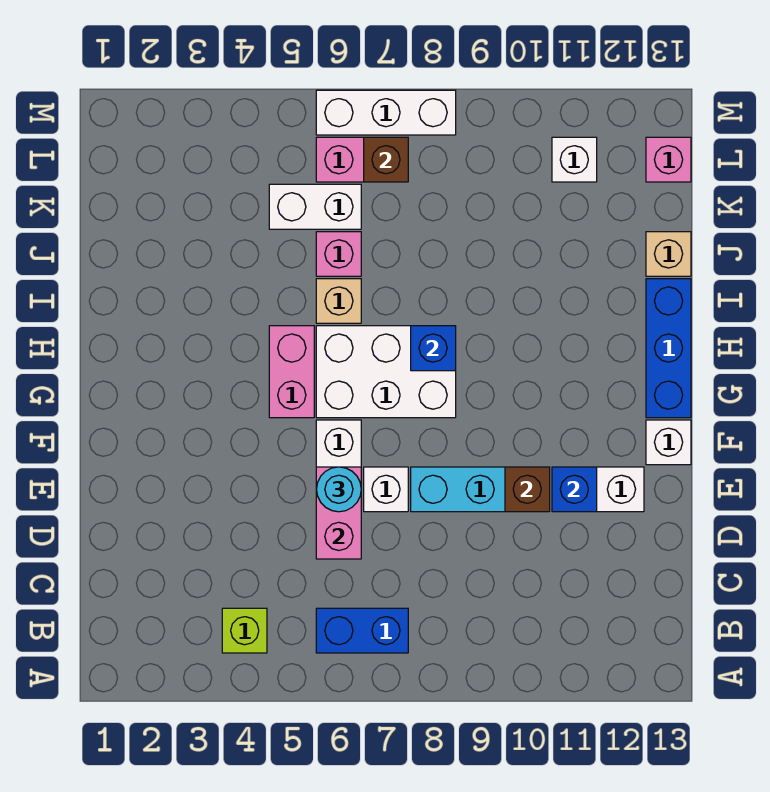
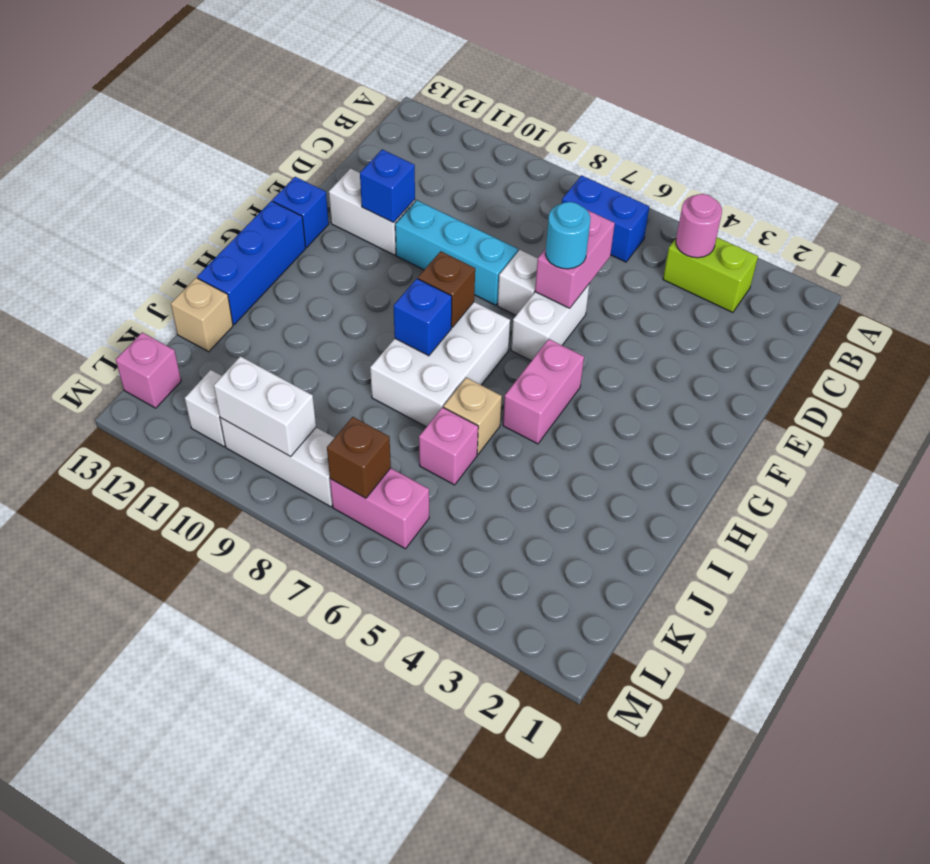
lime 1x1 brick [222,608,267,653] -> lime 1x2 brick [663,237,758,313]
none -> pink 1x1 round brick [676,194,722,258]
brown 1x1 brick [505,467,550,512] -> brown 1x1 brick moved to [418,251,475,327]
white 1x1 brick [646,420,691,465] -> blue 1x1 brick [272,177,329,247]
white 2x3 brick [316,326,456,418] -> white 2x3 brick turned to [370,302,510,427]
white 1x2 brick [269,184,361,229] -> white 1x2 brick moved to [214,356,316,457]
white 1x3 brick [316,90,456,135] -> white 1x3 brick moved to [220,418,335,507]

